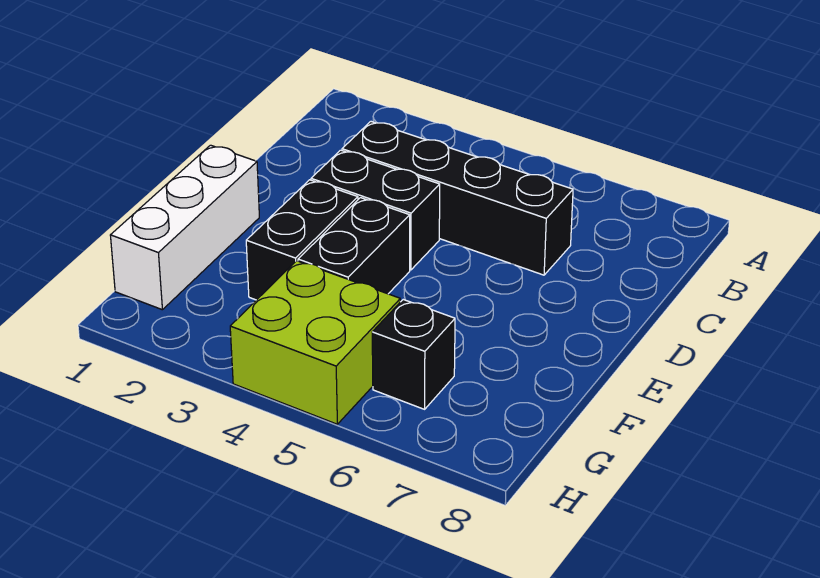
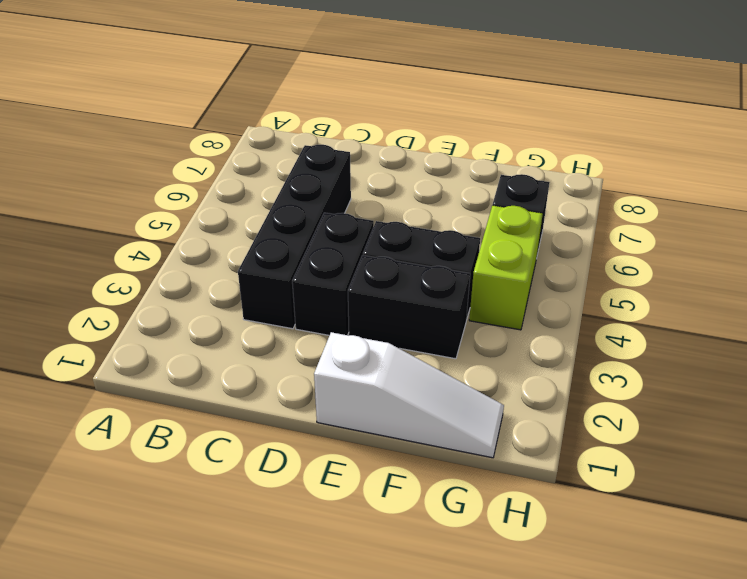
white 1x3 brick [110,145,259,310] -> white 1x3 slope [314,332,504,458]
lime 2x2 brick [230,261,400,424] -> lime 1x2 brick [469,205,543,330]

